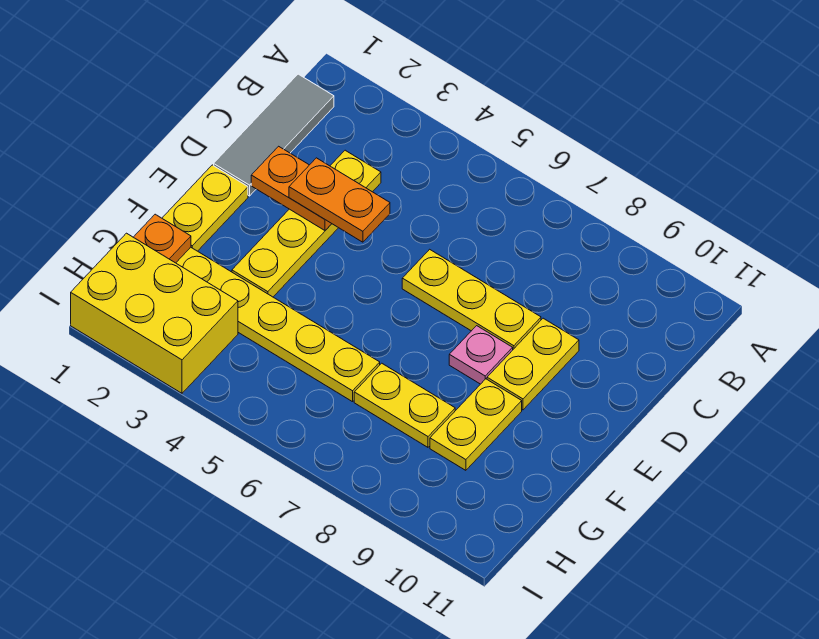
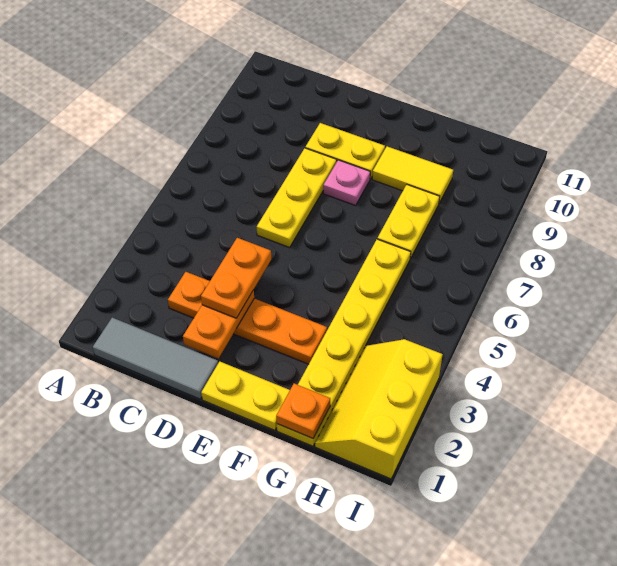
yellow 1x4 plate [232,150,381,297] -> orange 1x4 plate [168,272,327,364]
yellow 1x2 plate [430,379,522,470] -> yellow 1x2 tile [372,146,453,203]
yellow 2x3 brick [71,233,238,393] -> yellow 2x3 slope [315,339,443,479]

